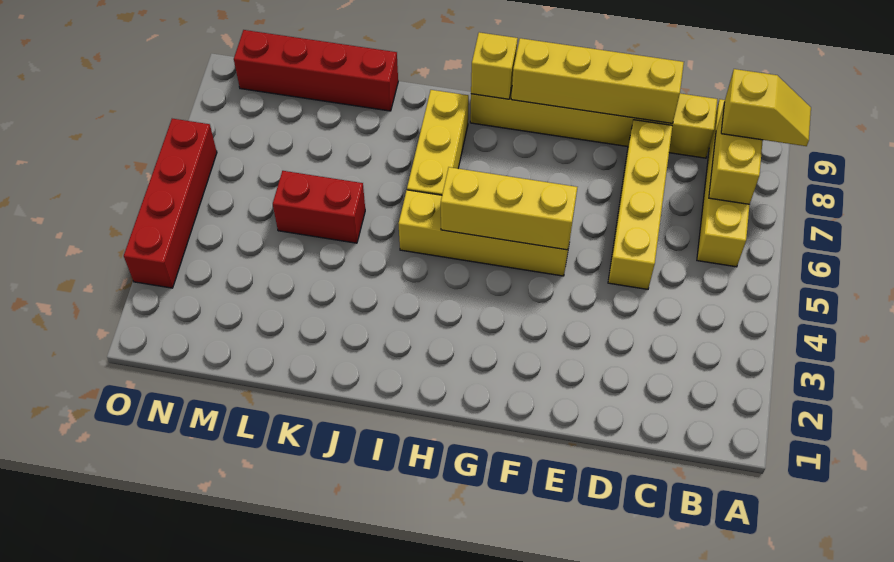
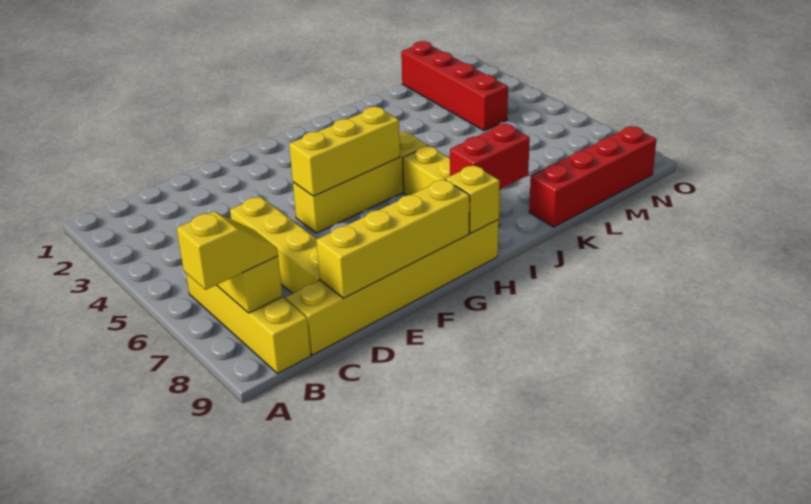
yellow 1x2 slope [721,69,811,146] -> yellow 1x2 slope turned to [177,212,278,290]
red 1x2 brick [273,171,365,243] -> red 1x2 brick moved to [450,124,530,189]
red 1x4 brick [124,119,217,288] -> red 1x4 brick moved to [401,41,508,131]

